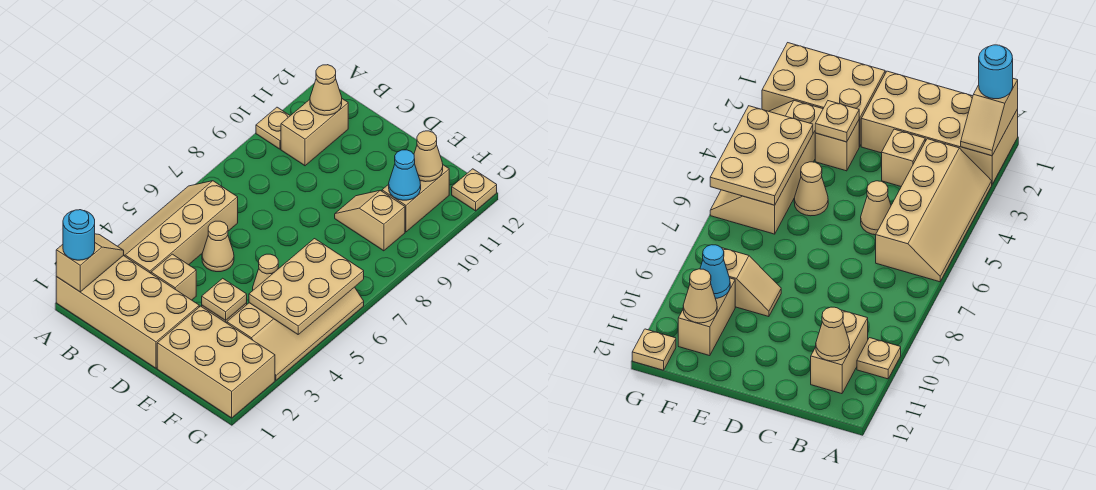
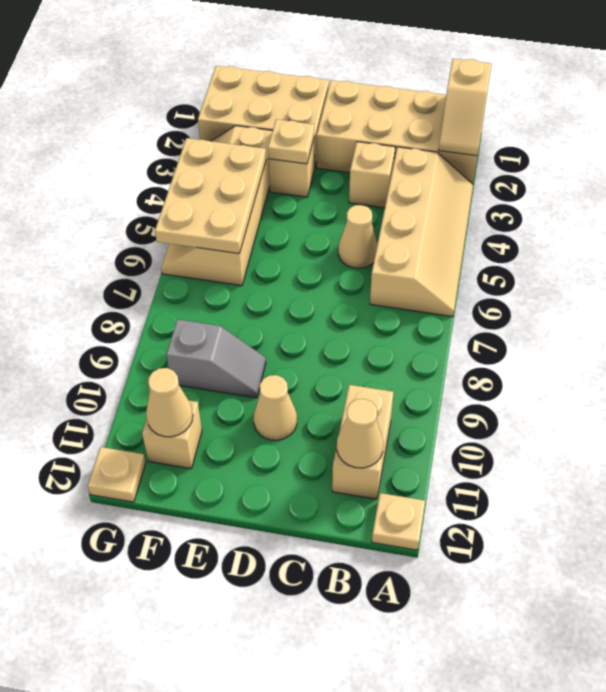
cyan 1x1 round brick [63,210,95,260] -> none
tan 1x1 plate [256,107,290,149] -> tan 1x1 plate moved to [372,493,425,550]
tan 1x1 cone [253,254,279,290] -> tan 1x1 cone moved to [253,375,297,440]
tan 1x2 slope [335,190,405,251] -> grey 1x2 slope [166,319,266,398]
tan 1x2 brick [382,165,449,232] -> tan 1x1 brick [142,401,202,469]
cyan 1x1 cone [389,150,421,200] -> none

